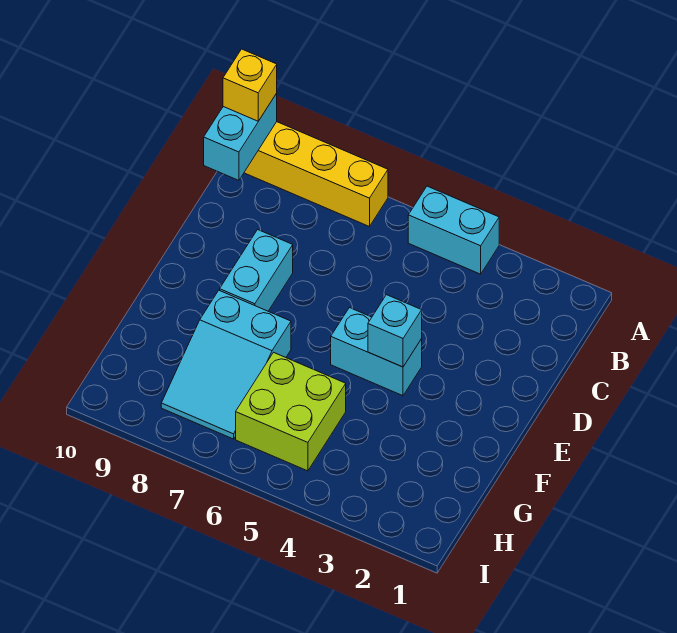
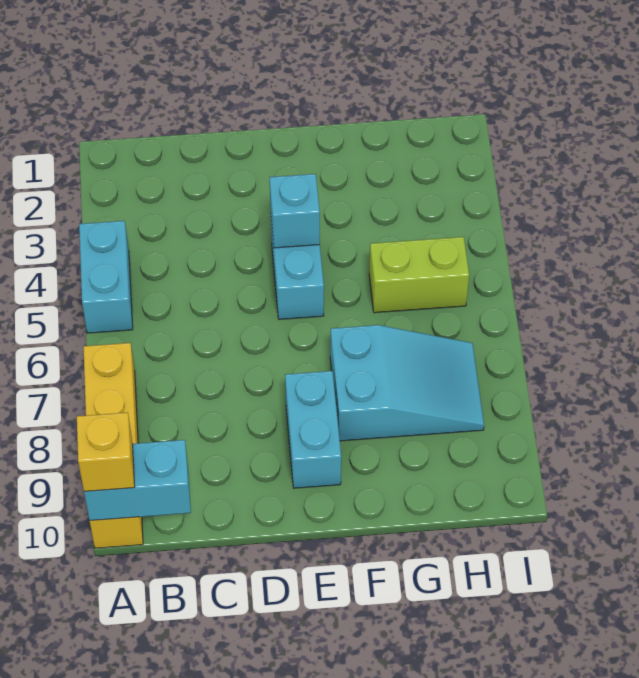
cyan 1x2 brick [220,230,293,311] -> cyan 1x2 brick turned to [285,371,341,488]
lime 2x2 brick [236,352,346,471] -> lime 1x2 brick [369,237,469,313]

